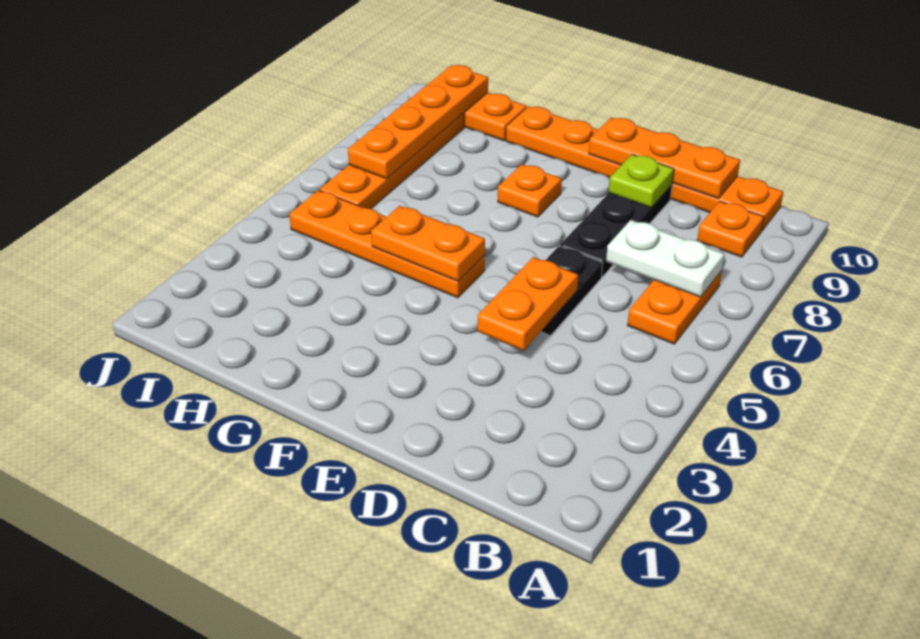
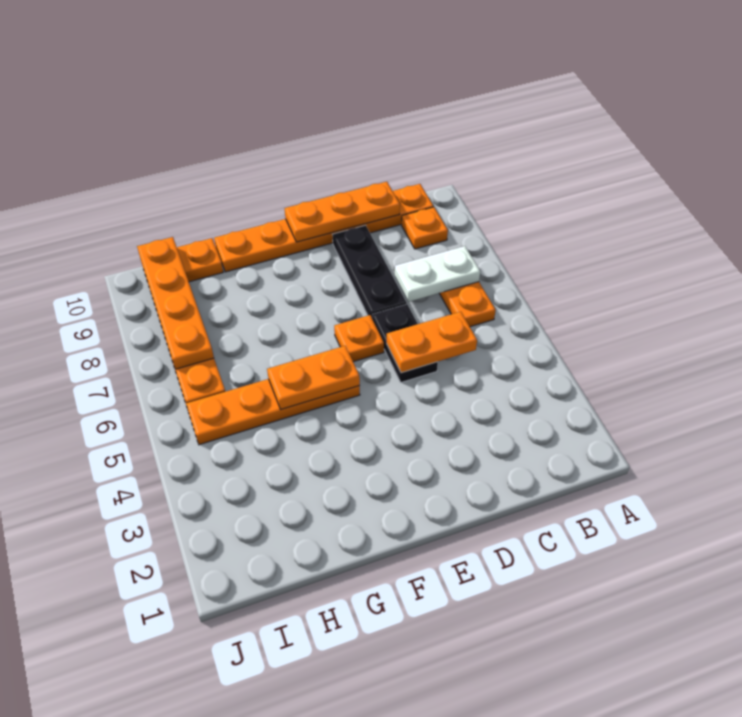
orange 1x2 plate [477,257,578,351] -> orange 1x2 plate turned to [387,312,477,373]
lime 1x1 plate [609,154,674,208] -> none
orange 1x1 plate [498,164,562,217] -> orange 1x1 plate moved to [334,315,384,362]

